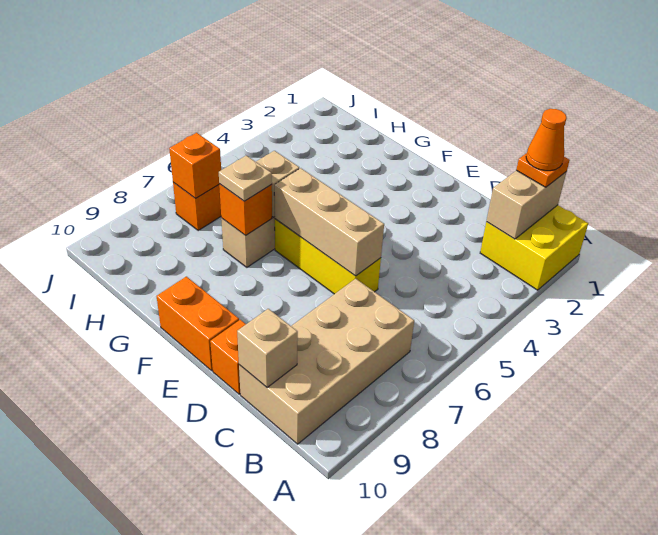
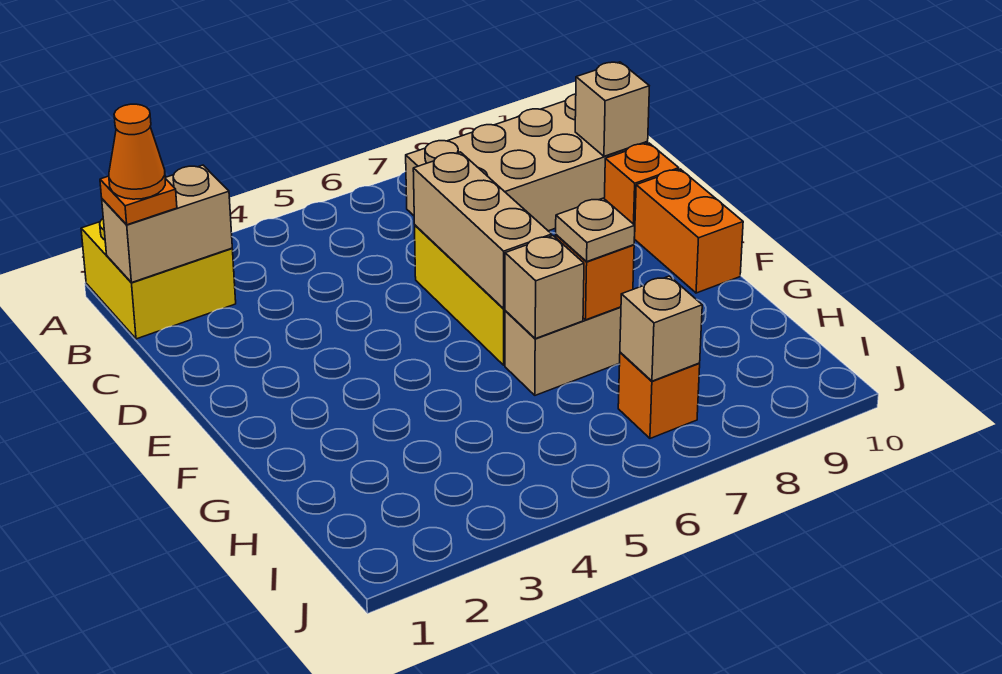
orange 1x1 brick [169,133,221,198] -> tan 1x1 brick [620,276,702,381]

